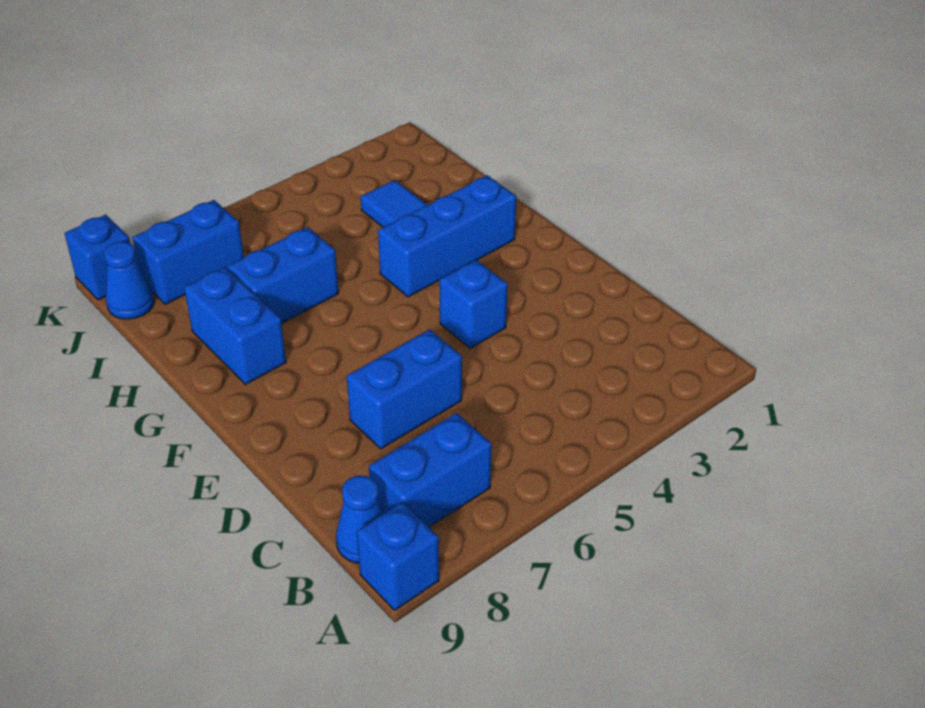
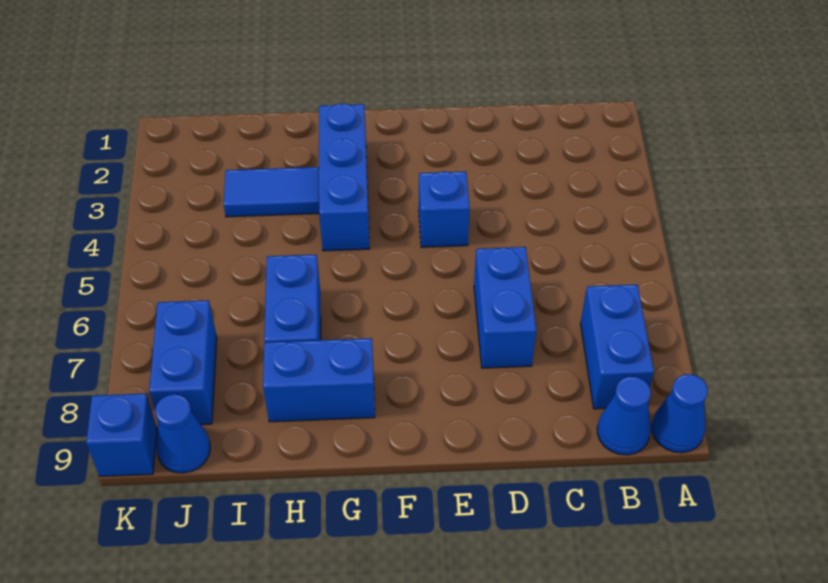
blue 1x1 brick [357,502,439,610] -> blue 1x1 cone [652,374,708,453]

